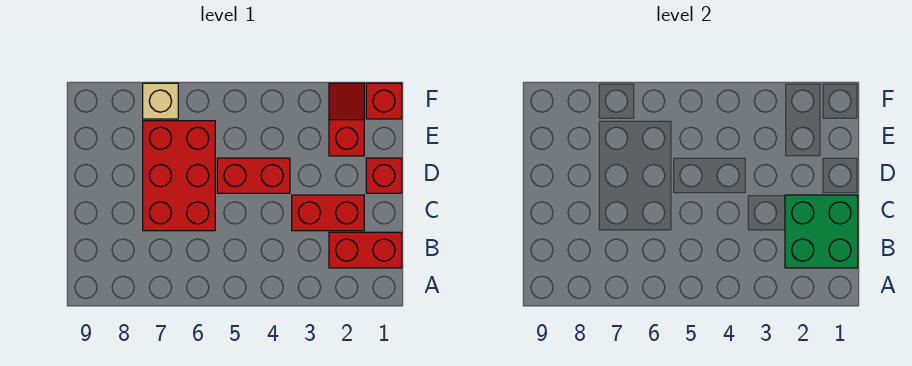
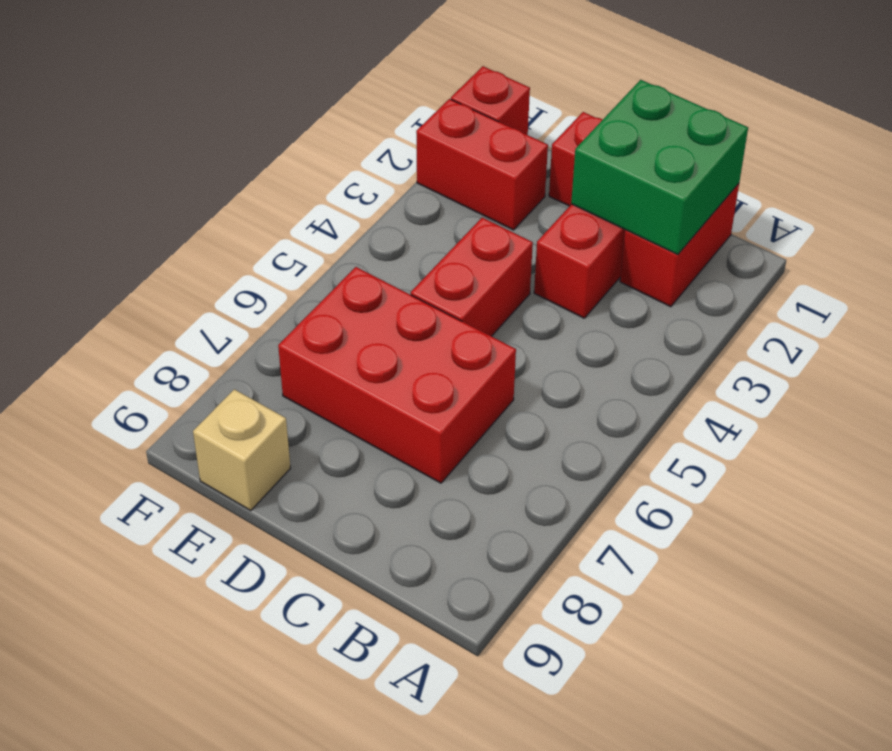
red 1x2 slope [329,83,364,156] -> red 1x2 brick [416,99,548,230]
tan 1x1 brick [143,83,178,119] -> tan 1x1 brick moved to [193,389,291,511]

